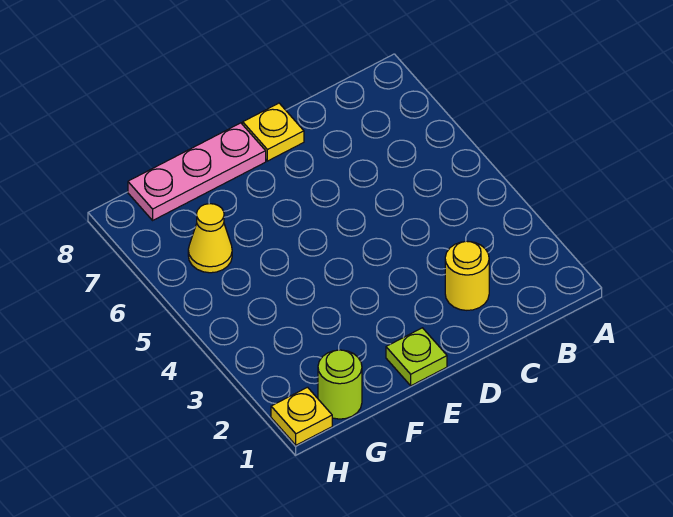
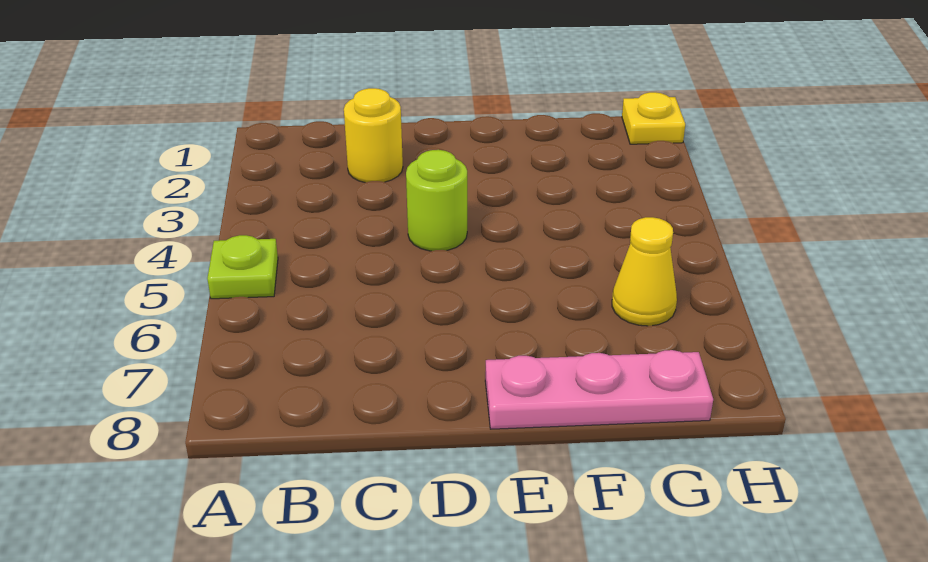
yellow 1x1 plate [243,103,304,161] -> none
lime 1x1 plate [386,328,447,386] -> lime 1x1 plate moved to [207,235,278,299]
lime 1x1 round brick [318,350,362,419] -> lime 1x1 round brick moved to [406,150,467,251]

